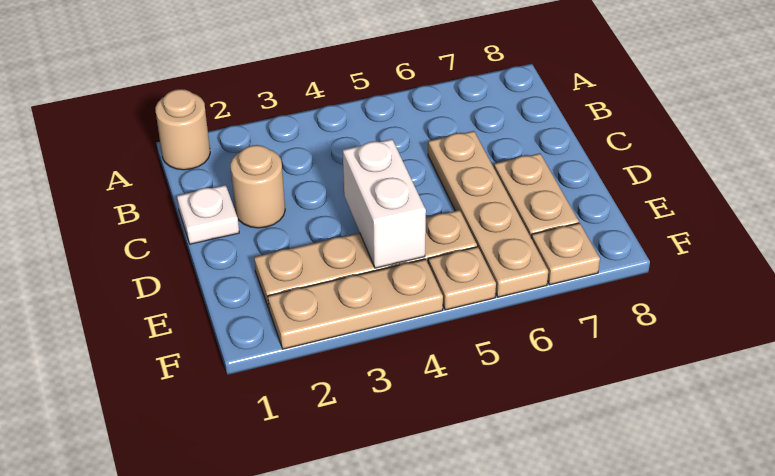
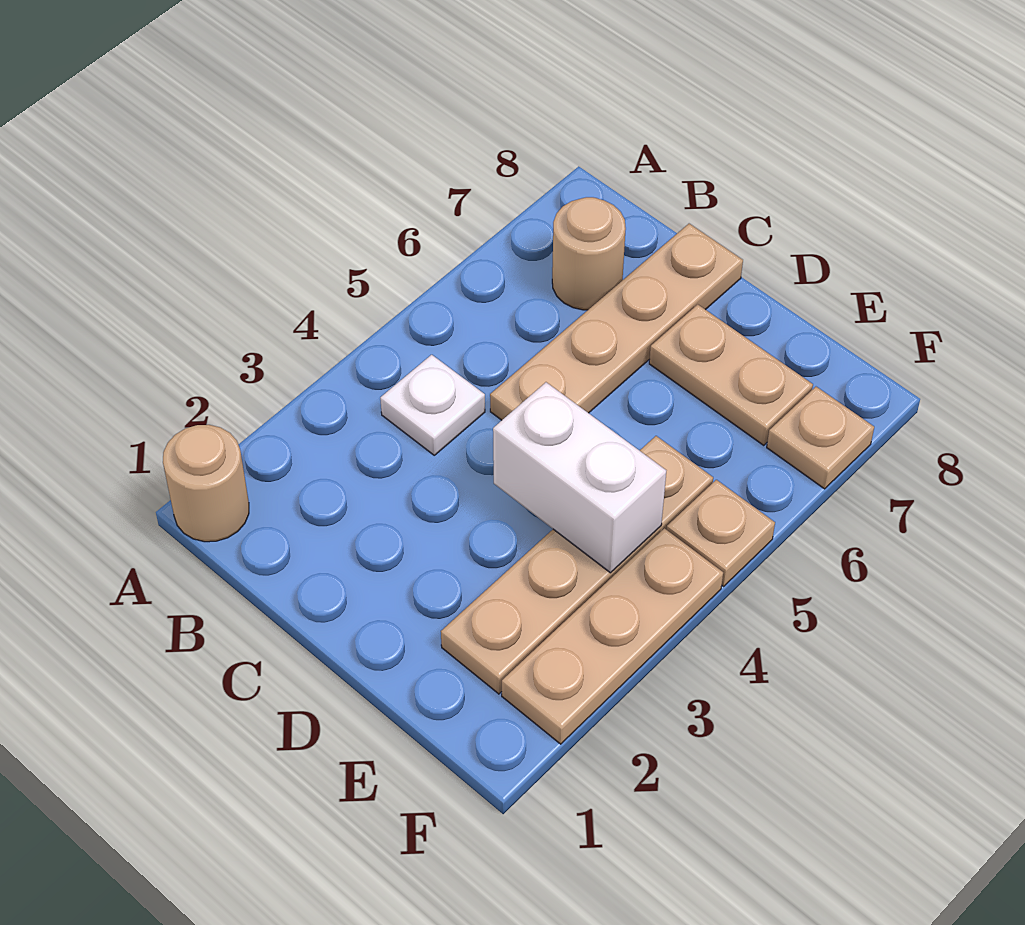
white 1x1 plate [177,185,239,244] -> white 1x1 plate moved to [380,355,485,455]
tan 1x1 round brick [230,145,285,228] -> tan 1x1 round brick moved to [552,197,626,310]
tan 1x4 plate [428,131,548,297] -> tan 1x4 plate turned to [490,224,743,420]

